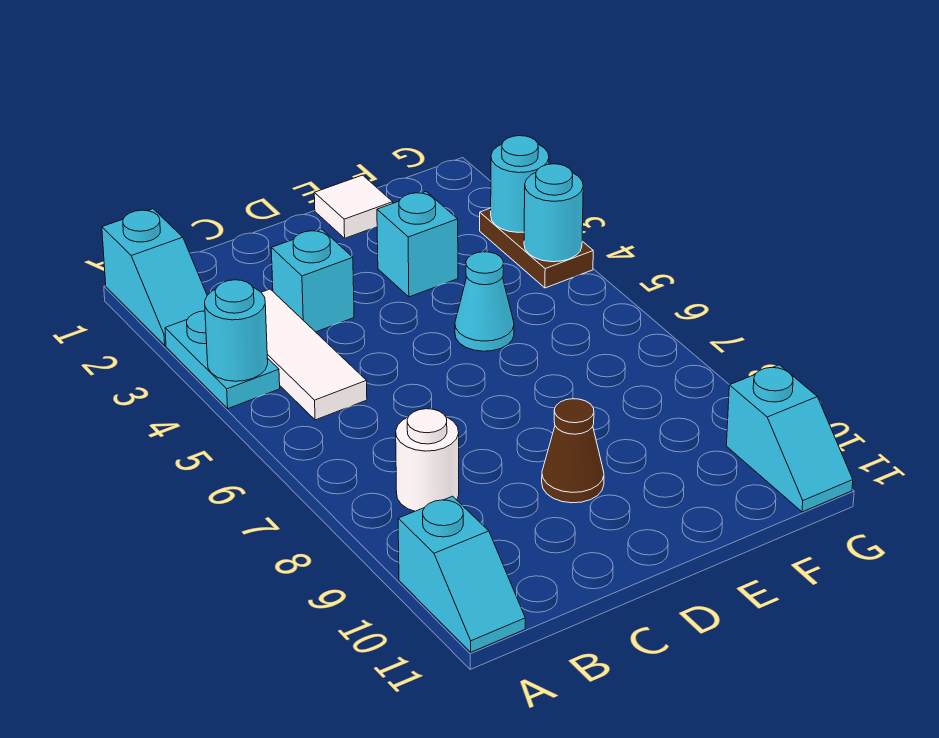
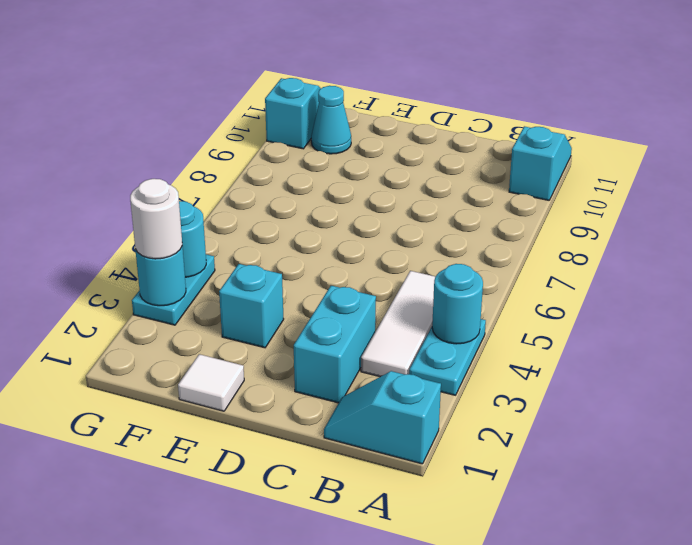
cyan 1x2 slope [102,209,207,345] -> cyan 1x2 slope turned to [324,371,441,464]
white 1x1 round brick [396,409,459,511] -> white 1x1 round brick moved to [130,179,182,259]
cyan 1x1 brick [271,229,354,332] -> cyan 1x2 brick [294,286,376,403]
brown 1x1 cone [542,399,604,503] -> none
cyan 1x1 cone [455,252,514,351] -> cyan 1x1 cone moved to [311,86,351,154]
brown 1x2 plate [480,208,593,288] -> cyan 1x2 plate [132,254,215,325]

